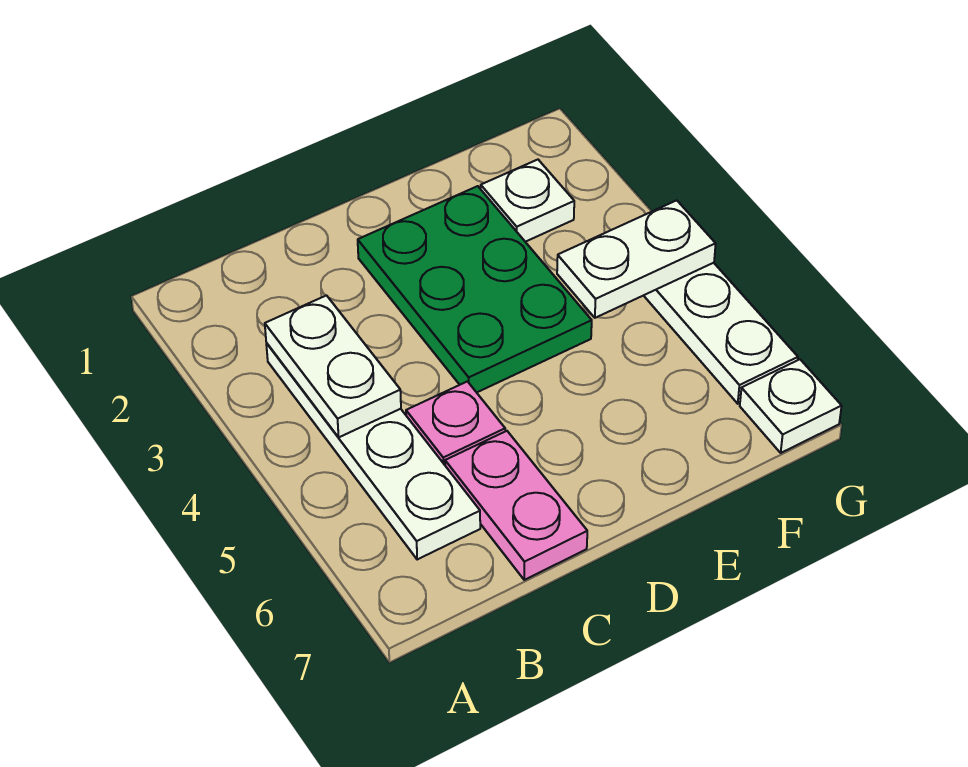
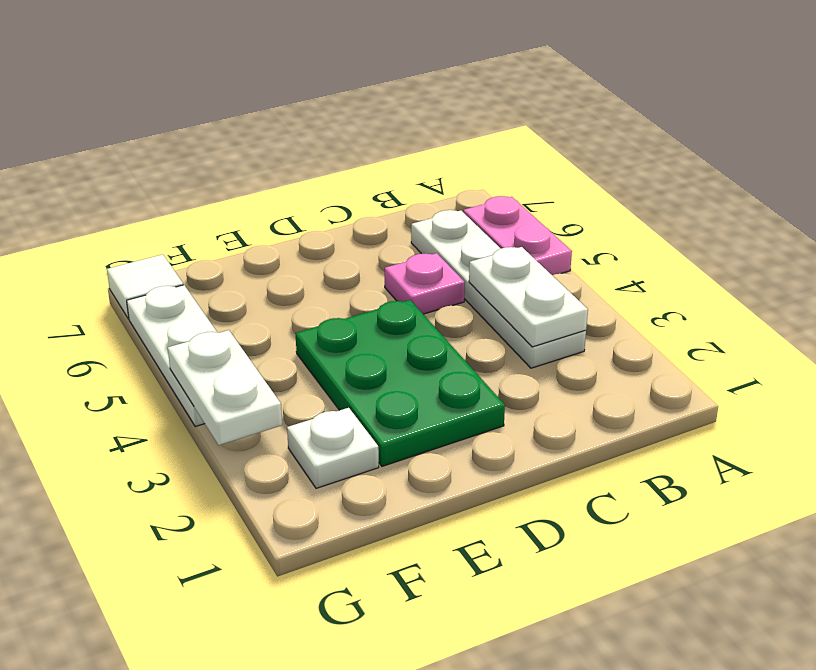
pink 1x2 plate [445,431,587,580] -> pink 1x2 plate moved to [464,196,572,275]
white 1x2 plate [557,200,716,318] -> white 1x2 plate turned to [168,330,282,445]
white 1x1 plate [740,359,842,453] -> white 1x1 tile [107,254,183,319]

